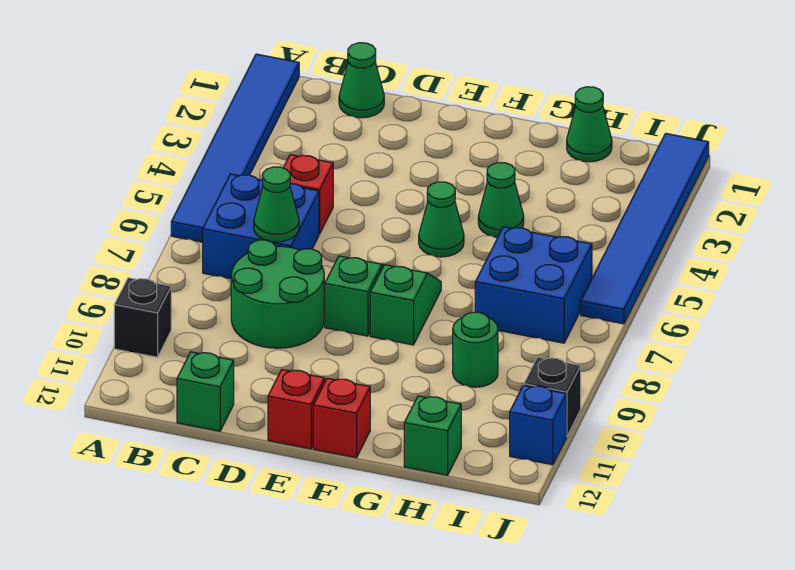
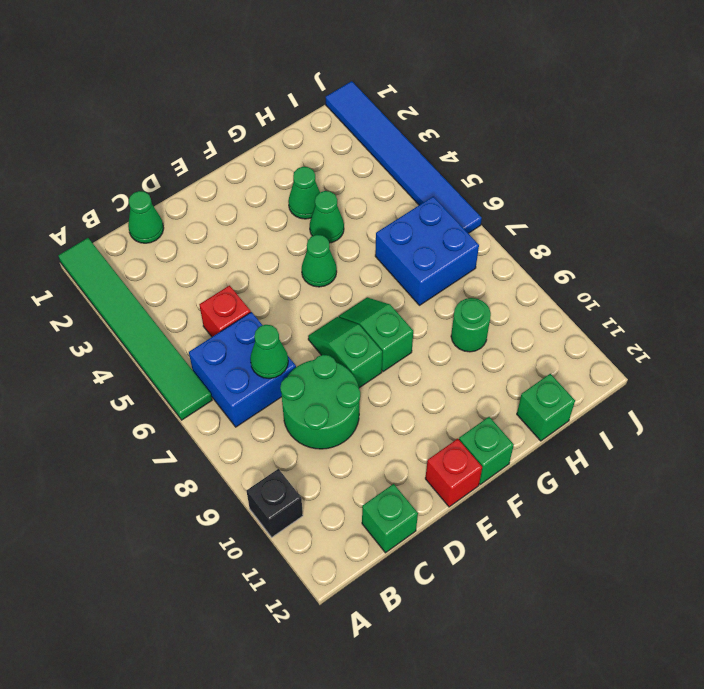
blue 1x6 tile [171,54,299,242] -> green 1x6 tile [58,238,212,420]
red 1x1 brick [313,378,370,458] -> green 1x1 brick [459,417,514,484]
green 1x1 cone [567,87,612,162] -> green 1x1 cone moved to [288,167,320,219]
black 1x1 brick [524,357,581,437] -> none
blue 1x1 brick [510,385,566,465] -> none

